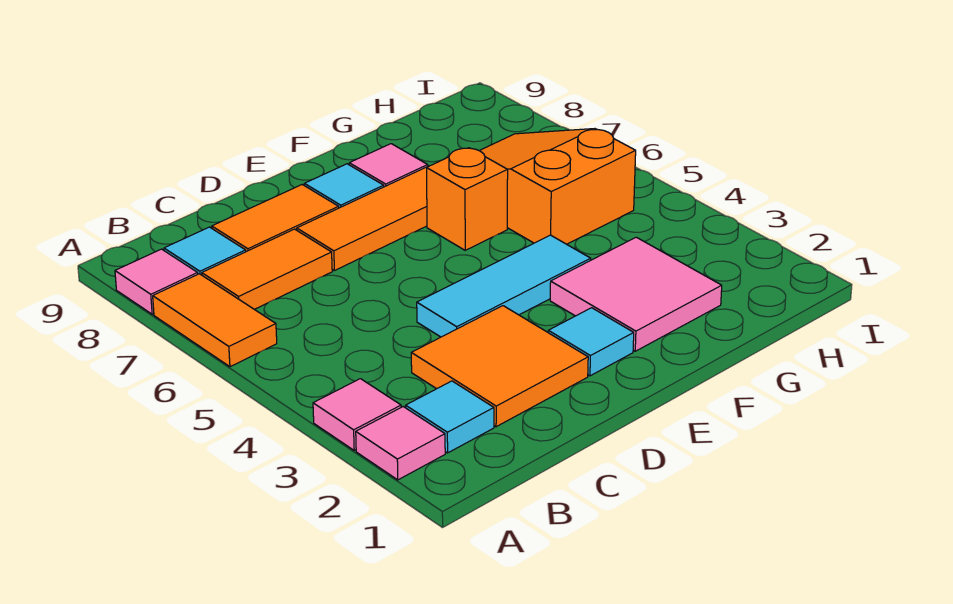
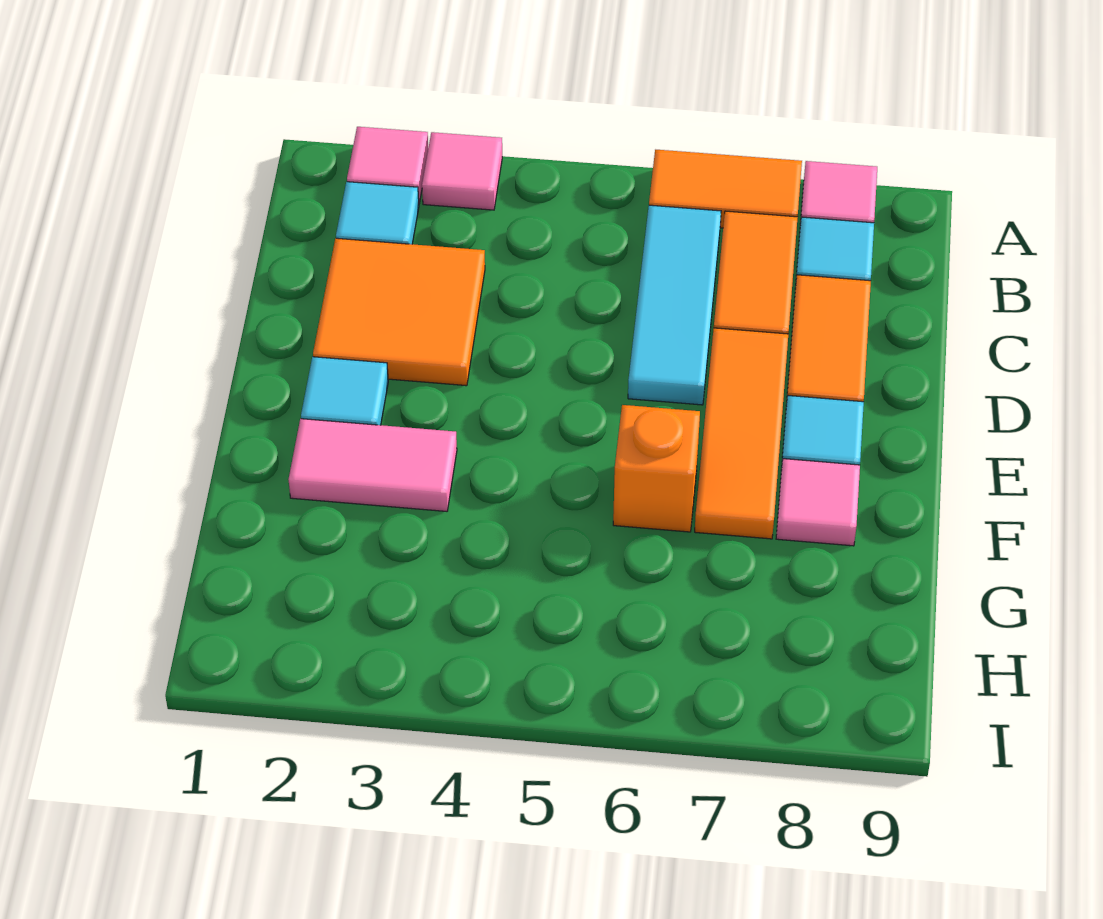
cyan 1x3 tile [417,235,591,337] -> cyan 1x3 tile moved to [628,205,721,405]
pink 2x2 tile [550,237,722,351] -> pink 1x2 tile [289,419,457,511]
orange 2x3 slope [480,129,636,244] -> none

